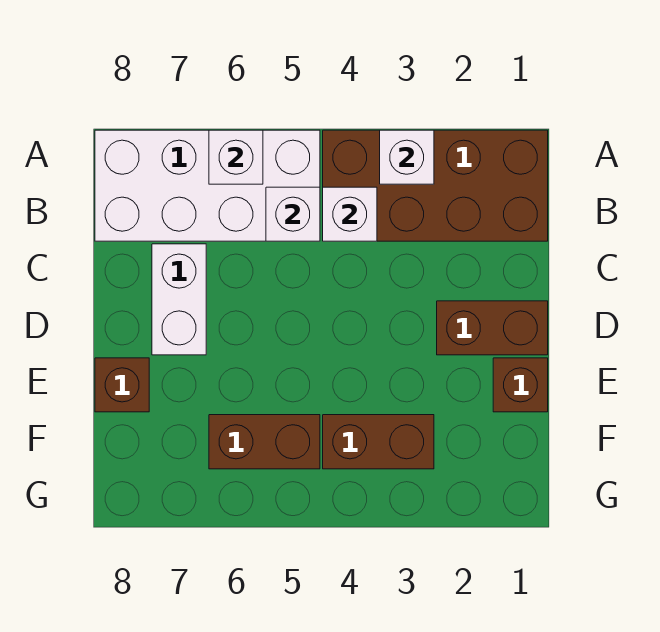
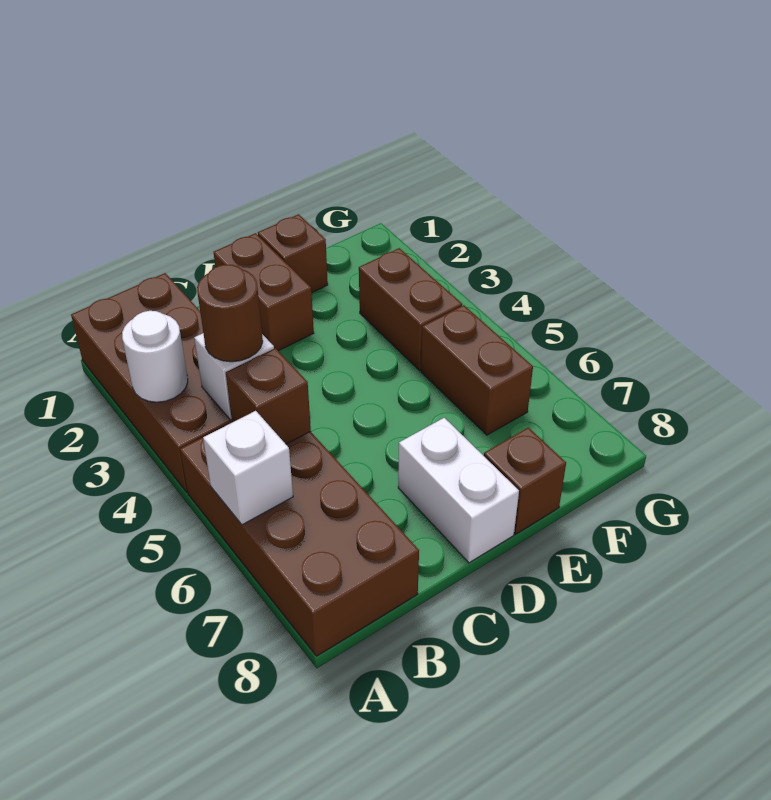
white 1x1 brick [380,130,434,184] -> white 1x1 round brick [122,311,188,402]
white 2x4 brick [95,130,320,241] -> brown 2x4 brick [180,432,419,656]
none -> brown 1x1 round brick [197,264,263,362]
white 1x1 brick [266,187,320,241] -> brown 1x1 brick [226,348,311,444]
white 1x2 brick [152,244,206,355] -> white 1x2 brick turned to [398,418,519,563]

